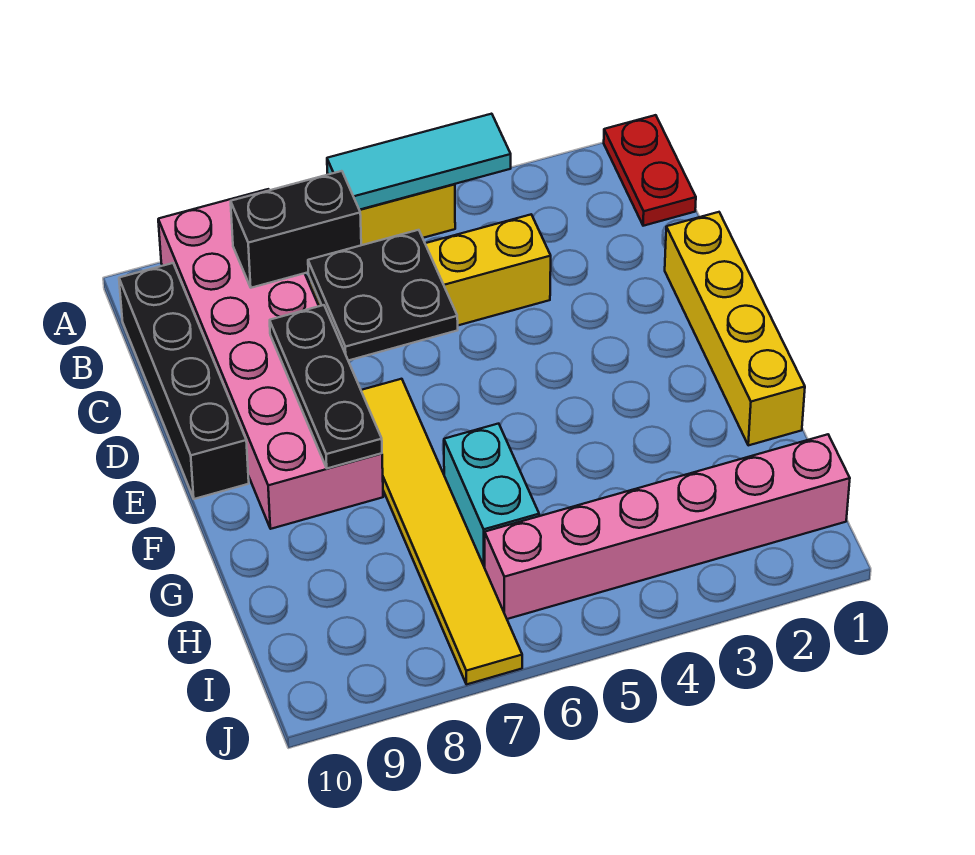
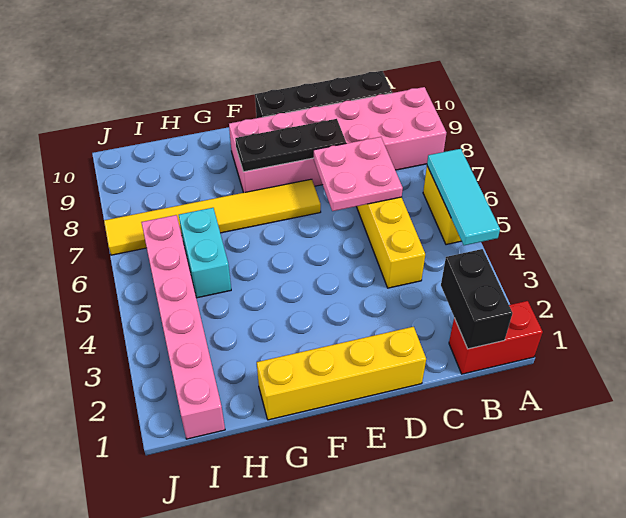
red 1x2 plate [604,115,696,226] -> red 1x2 brick [449,301,543,374]
black 1x2 brick [231,171,361,288] -> black 1x2 brick moved to [441,249,513,349]
black 2x2 plate [308,230,458,361] -> pink 2x2 plate [314,137,403,211]
cyan 1x2 brick [444,424,539,568] -> cyan 1x2 brick turned to [179,208,231,298]

